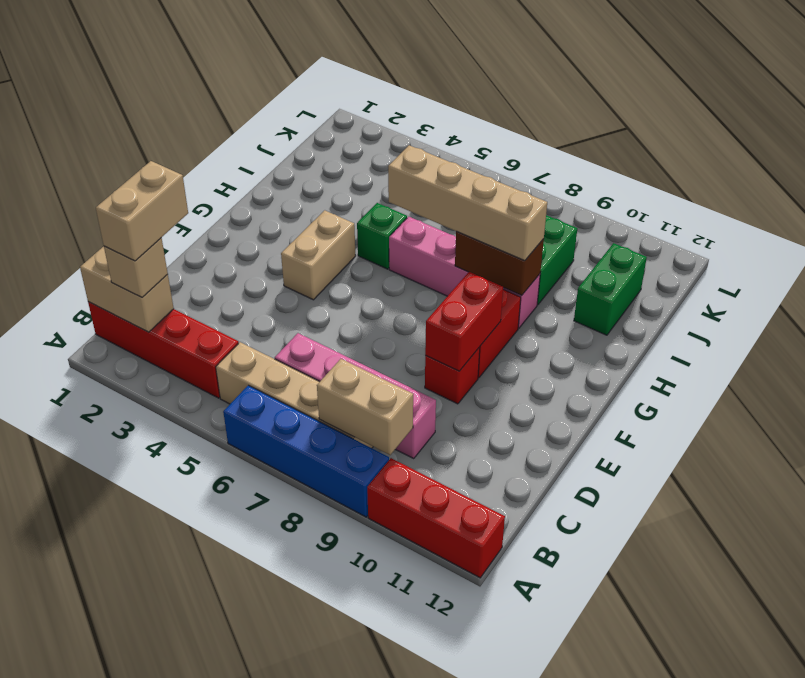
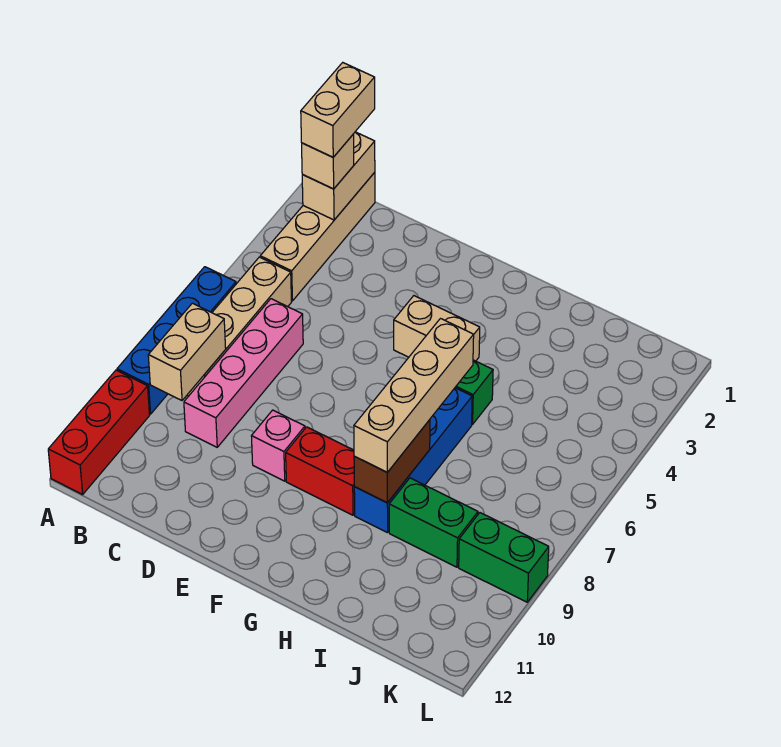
red 1x4 brick [88,302,239,398] -> tan 1x4 brick [260,172,375,301]
tan 1x2 brick [96,161,188,261] -> tan 1x2 brick turned to [301,63,375,157]
red 1x1 brick [425,347,480,404] -> pink 1x1 brick [252,410,305,481]
red 1x2 brick [425,272,503,371] -> none
pink 1x4 brick [389,217,540,328] -> blue 1x4 brick [354,388,472,533]
green 1x2 brick [574,243,647,335] -> green 1x2 brick moved to [459,513,549,602]

